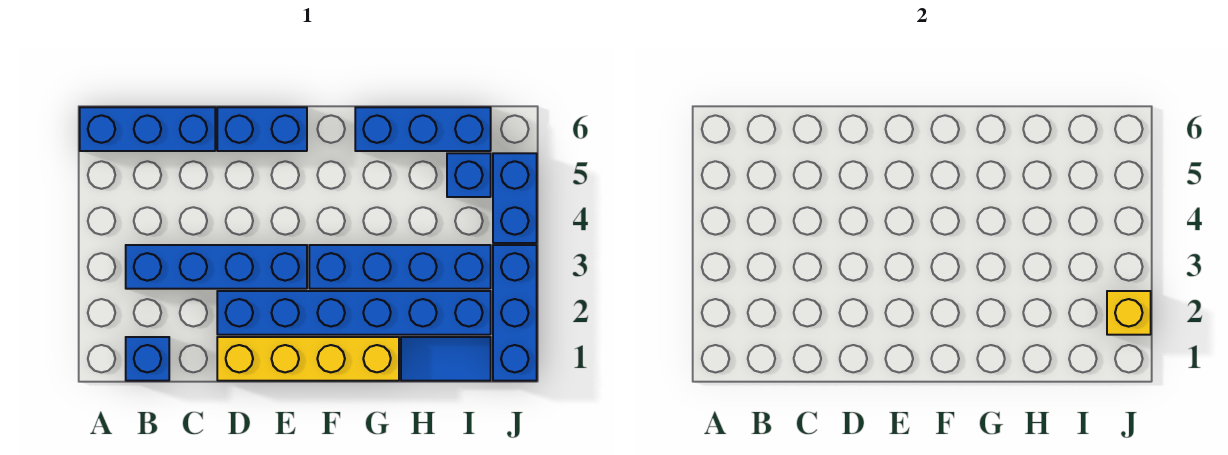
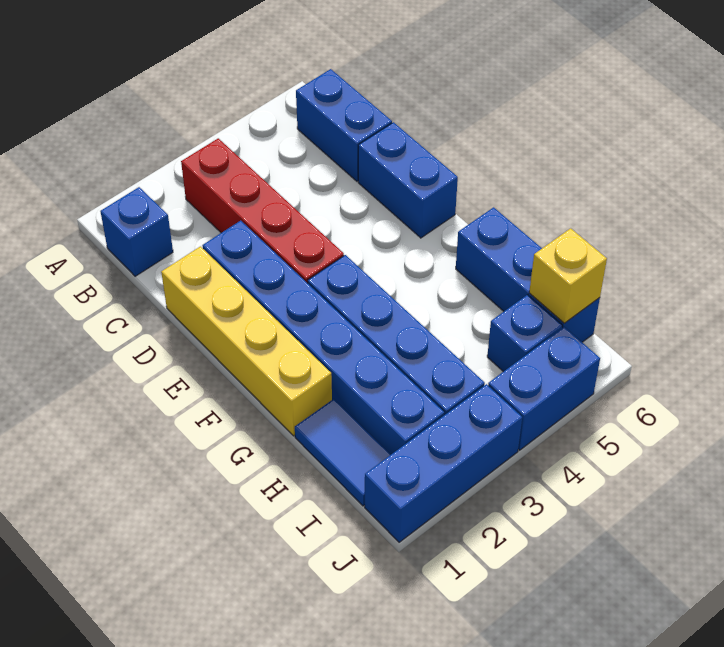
blue 1x3 brick [80,107,215,151] -> blue 1x2 brick [296,69,392,181]
blue 1x4 brick [126,245,307,289] -> red 1x4 brick [181,138,344,283]
yellow 1x1 brick [1107,291,1151,335] -> yellow 1x1 brick moved to [529,228,607,323]

